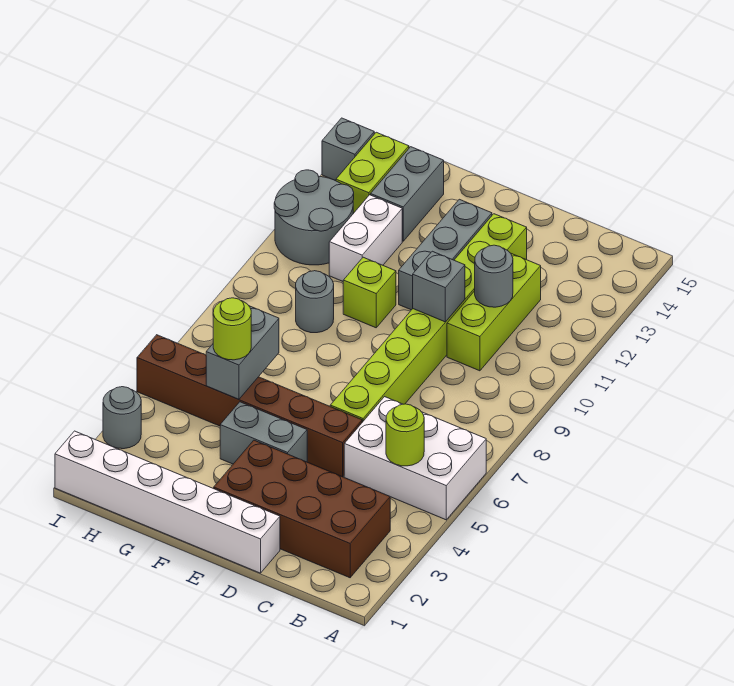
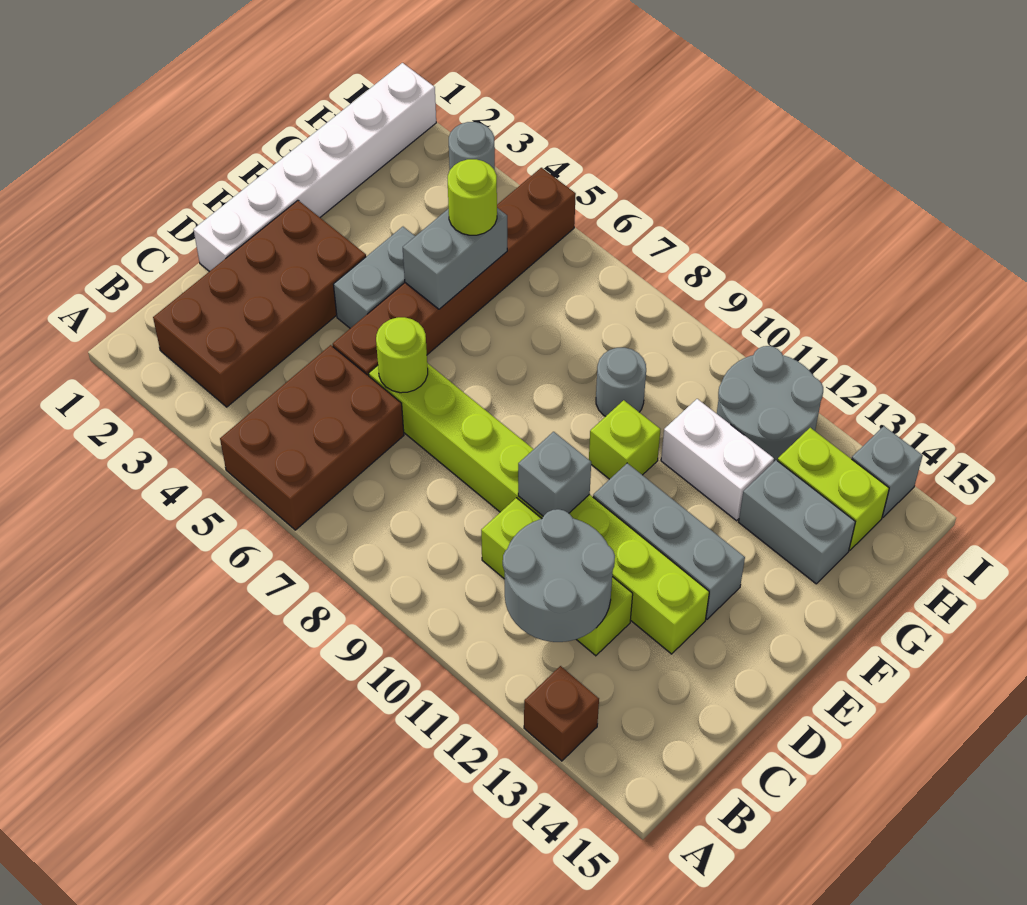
white 2x3 brick [344,397,486,520] -> brown 2x3 brick [220,345,404,530]
none -> brown 1x1 brick [524,666,599,761]
lime 1x1 round brick [386,404,424,466] -> lime 1x1 round brick moved to [376,317,428,393]
grey 1x1 round brick [475,245,513,307] -> grey 2x2 round brick [503,509,615,642]
grey 1x2 brick [206,306,279,399] -> grey 1x2 brick turned to [403,208,507,309]

